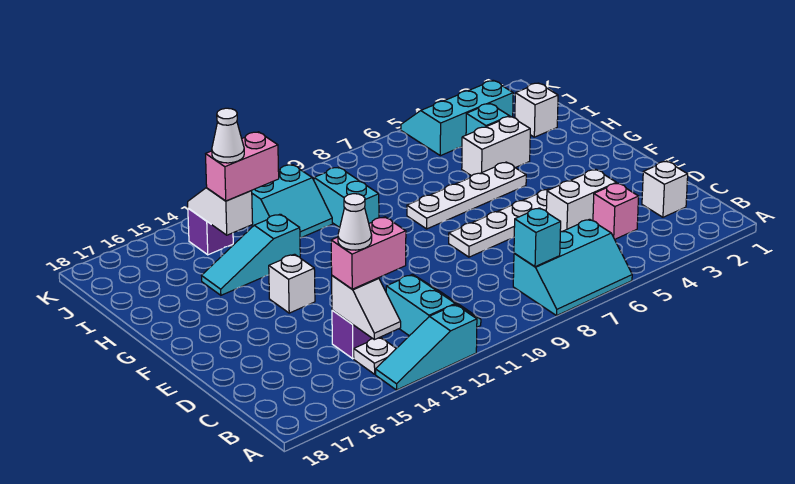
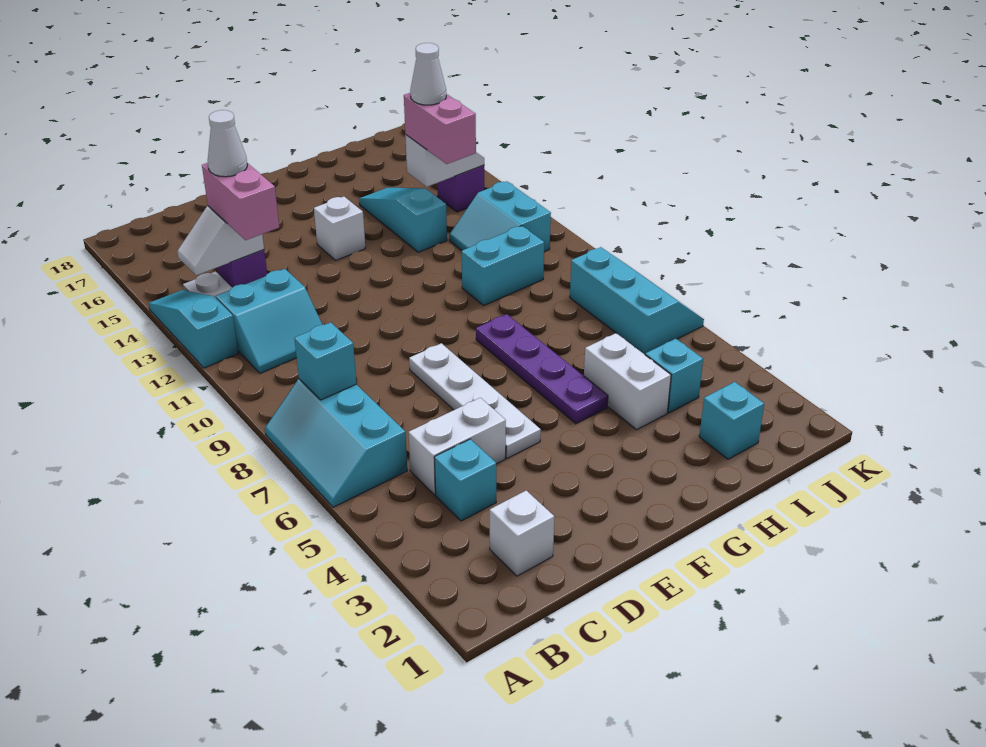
pink 1x1 brick [593,183,639,239] -> cyan 1x1 brick [434,439,496,521]
white 1x2 brick [546,169,616,232] -> white 1x2 brick turned to [408,398,506,495]
white 1x4 plate [407,162,526,229] -> purple 1x4 plate [476,314,608,424]
white 1x1 brick [515,83,558,137] -> cyan 1x1 brick [699,382,764,459]
cyan 2x3 slope [401,80,513,156] -> cyan 2x3 slope moved to [570,247,704,355]

